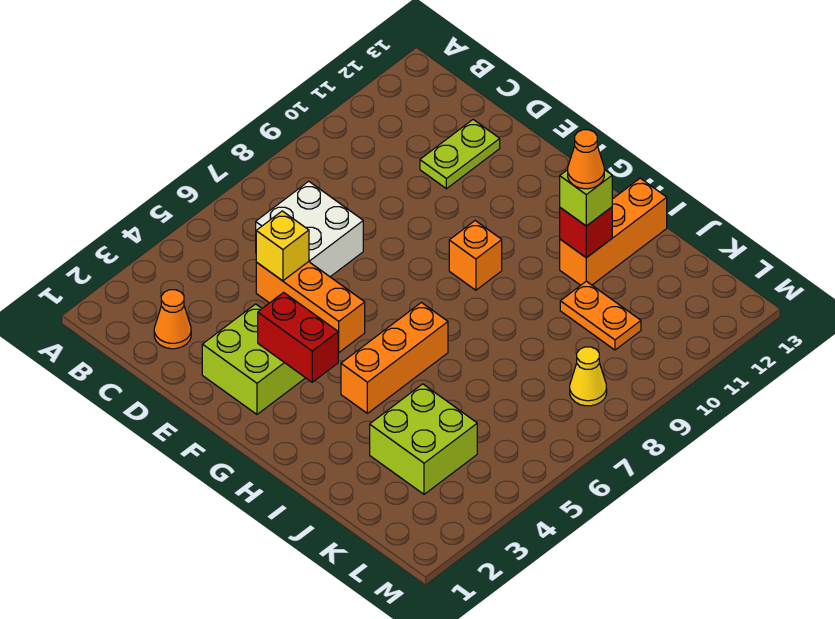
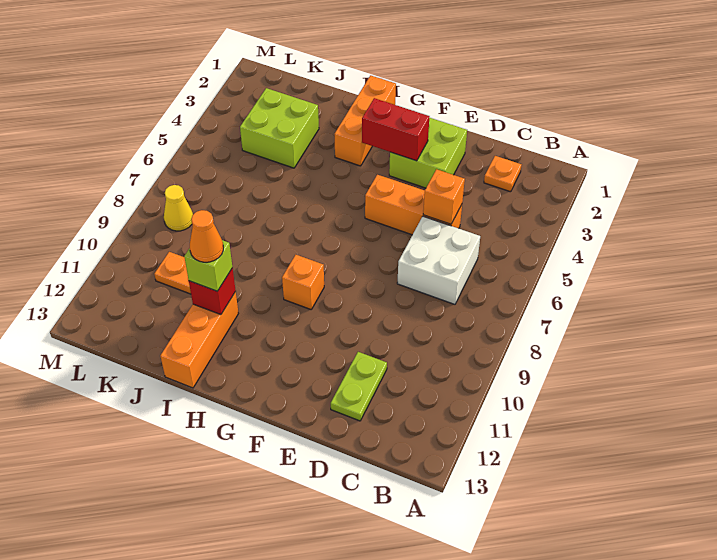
orange 1x1 cone [154,290,191,349] -> orange 1x1 plate [484,156,521,192]
yellow 1x1 brick [256,211,309,281] -> orange 1x1 brick [423,169,465,224]
orange 1x3 brick [341,302,448,413] -> orange 1x3 brick moved to [335,75,396,166]

